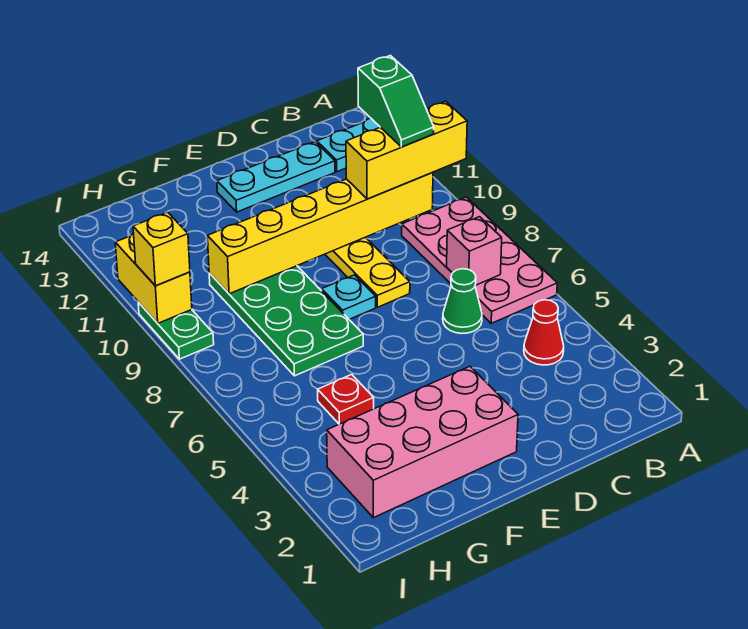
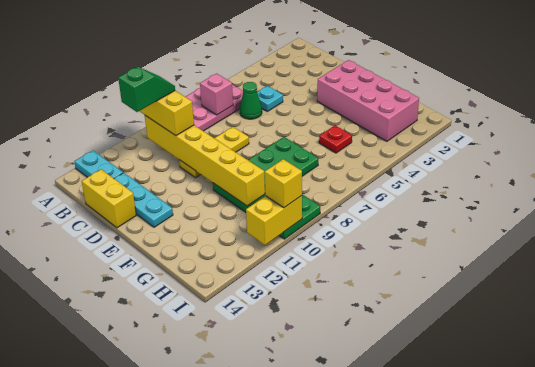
red 1x1 cone [524,300,564,365] -> none
none -> yellow 1x2 brick [82,169,136,228]
cyan 1x1 plate [322,275,376,319] -> cyan 1x1 plate moved to [257,86,283,111]

